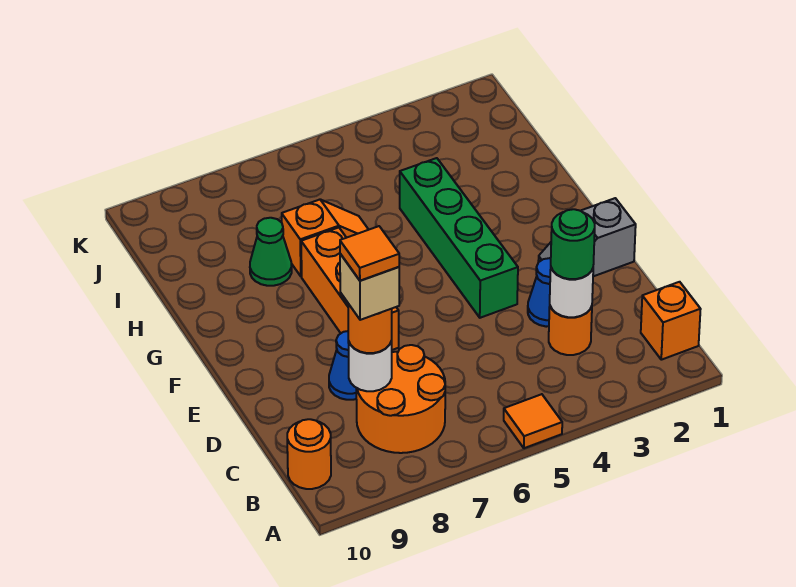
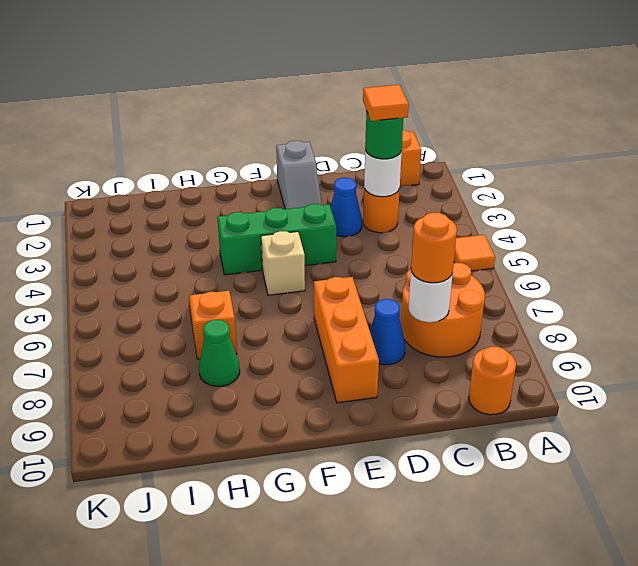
tan 1x1 brick [340,254,399,320] -> tan 1x1 brick moved to [261,231,305,295]
orange 1x1 tile [340,226,399,281] -> orange 1x1 tile moved to [363,85,409,121]
green 1x4 brick [400,158,518,318] -> green 1x3 brick [217,204,336,275]
orange 1x3 brick [301,227,399,350] -> orange 1x3 brick turned to [314,277,379,403]

